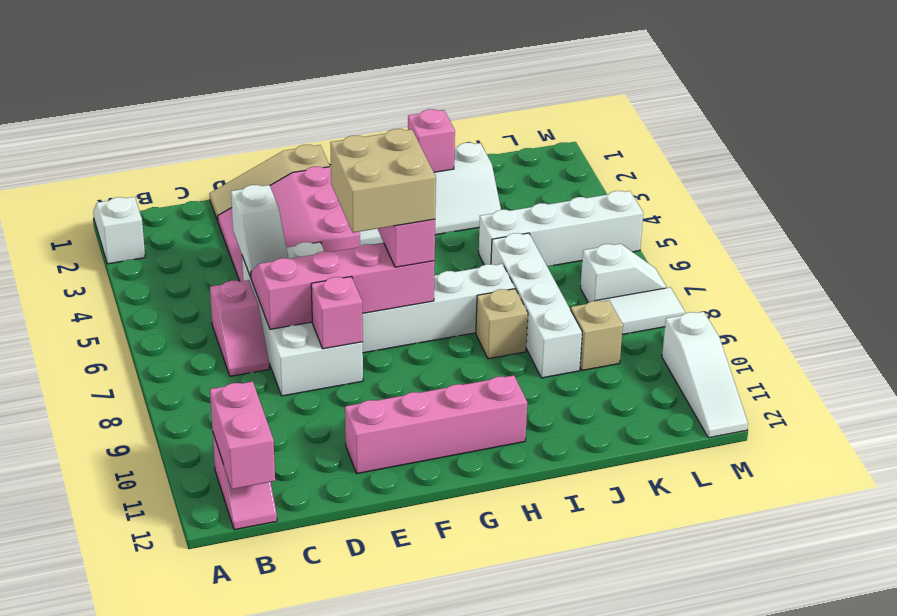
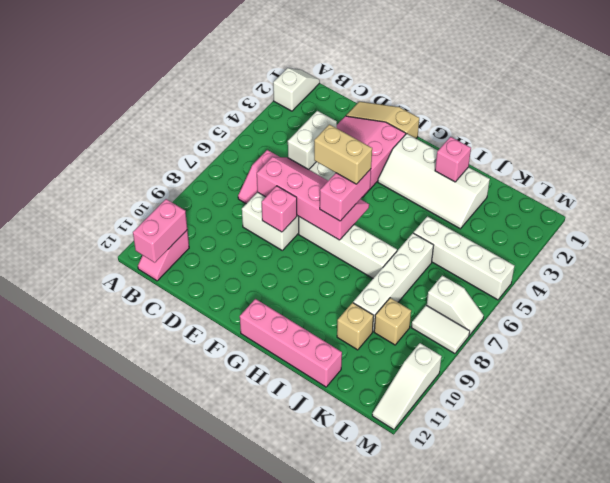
white 1x2 slope [231,185,288,277] -> white 1x2 brick [288,111,337,170]
pink 1x4 brick [345,375,527,473] -> pink 1x4 brick moved to [240,299,342,387]
tan 2x2 brick [330,129,436,233] -> tan 1x2 brick [314,124,372,184]
tan 1x1 brick [476,289,528,359] -> tan 1x1 brick moved to [337,303,374,350]

